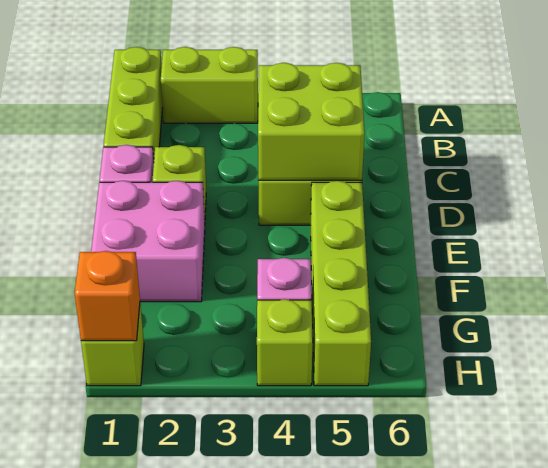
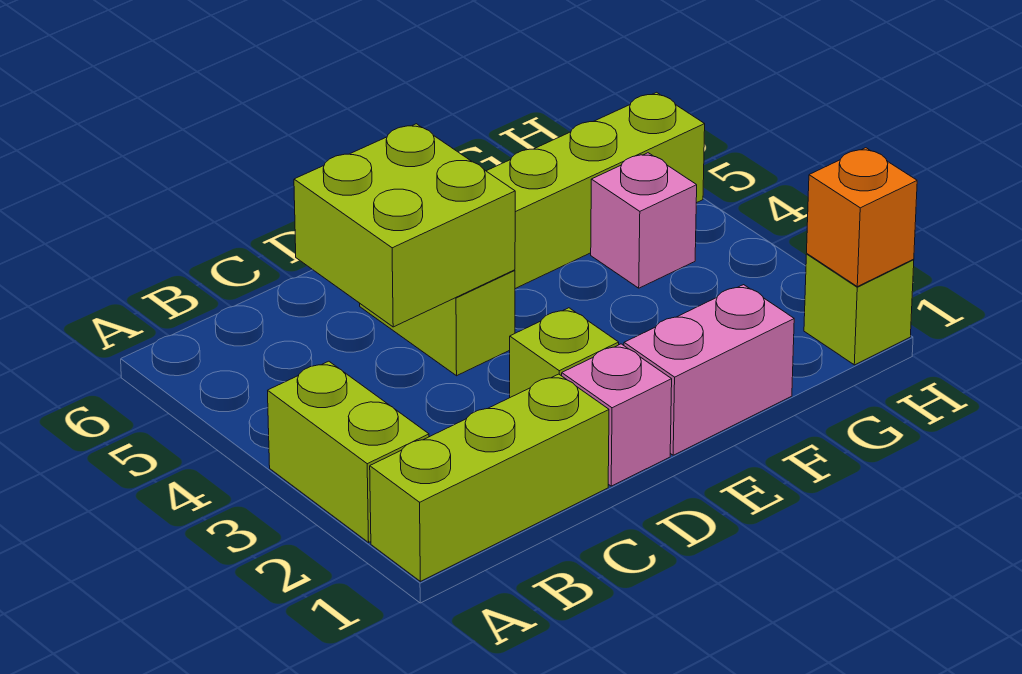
pink 2x2 brick [91,181,205,302] -> pink 1x2 brick [624,285,794,455]
lime 1x1 brick [257,299,313,386] -> none

